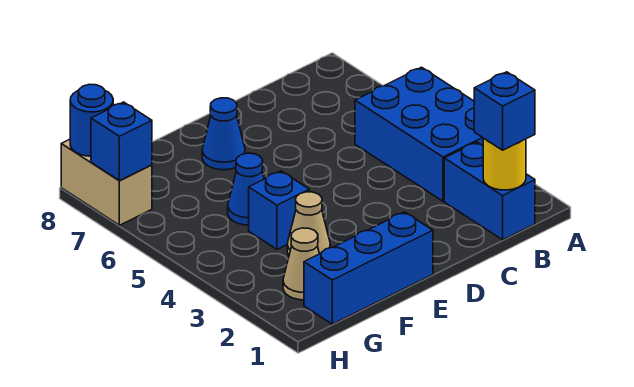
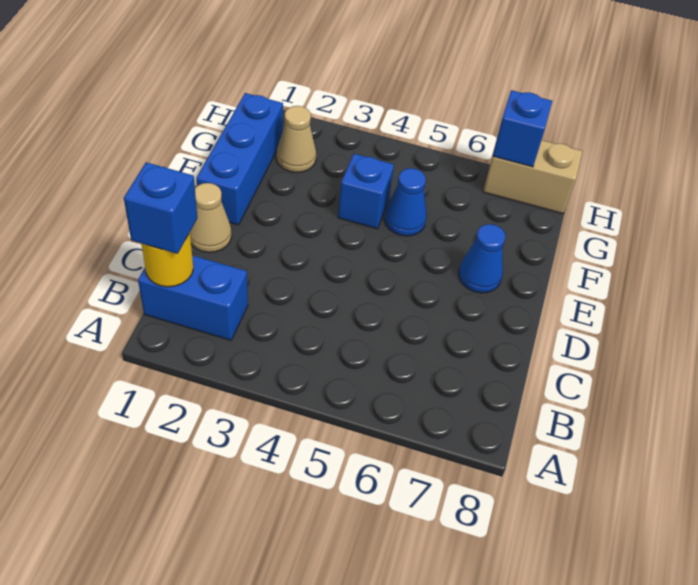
blue 2x3 brick [355,67,483,201] -> none
tan 1x1 cone [287,192,330,255] -> tan 1x1 cone moved to [190,183,232,252]
blue 1x1 round brick [70,84,113,156] -> none

